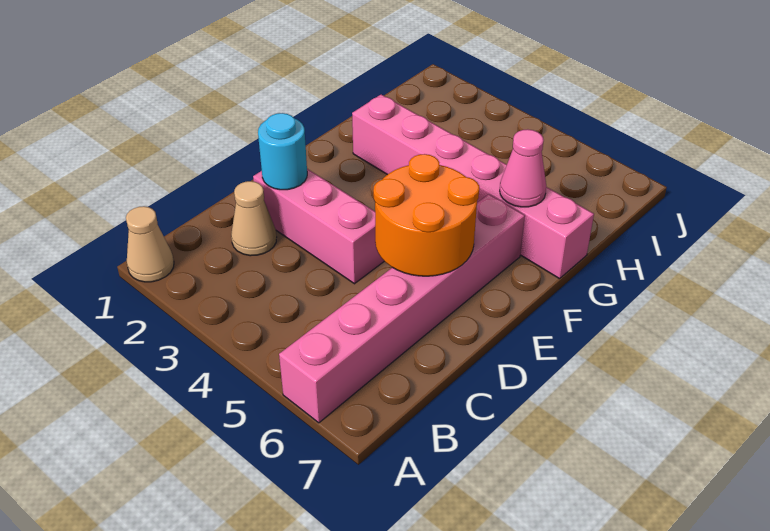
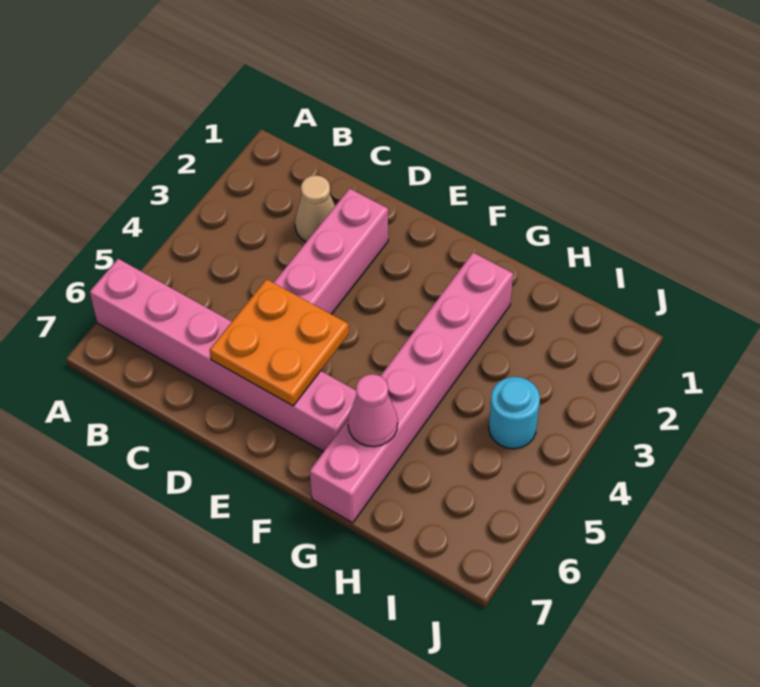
tan 1x1 cone [126,206,174,282] -> none
cyan 1x1 round brick [258,113,307,190] -> cyan 1x1 round brick moved to [489,377,540,449]
orange 2x2 round brick [373,154,479,276] -> orange 2x2 plate [210,279,349,406]

